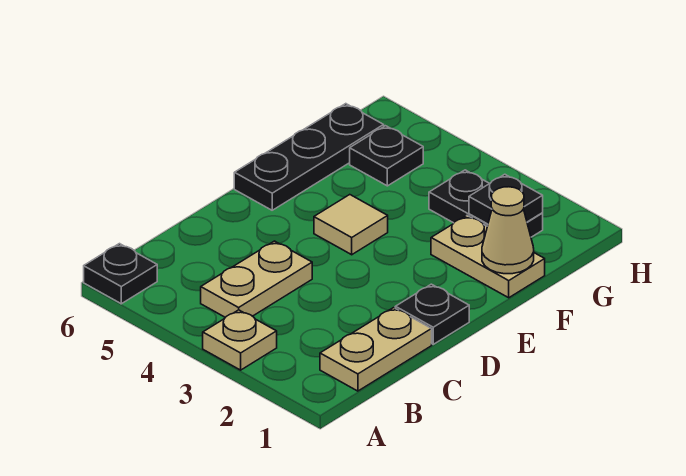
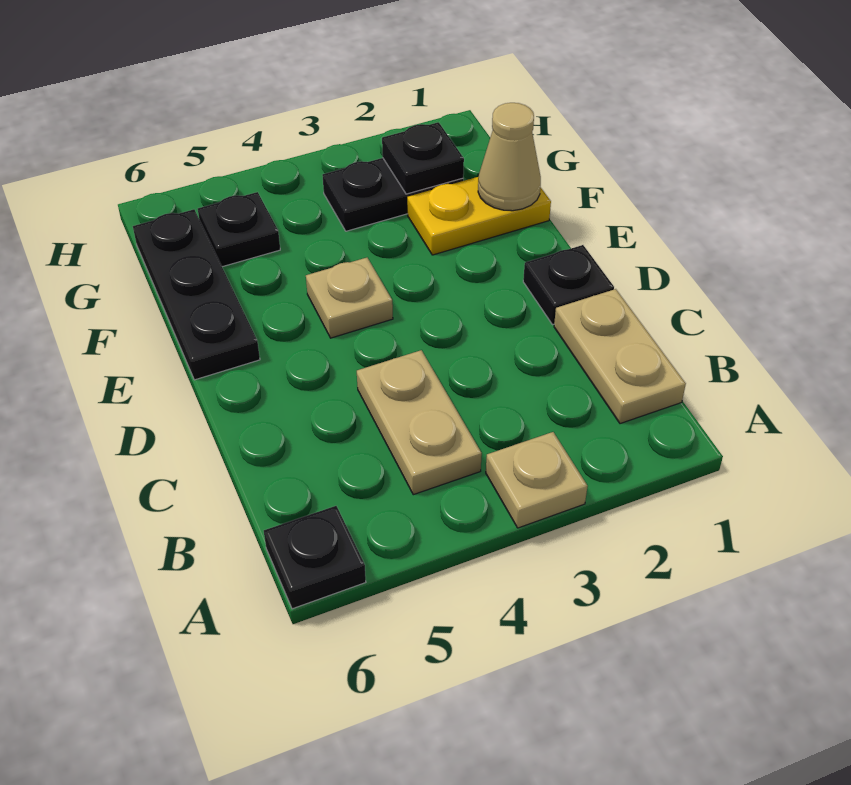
tan 1x1 tile [314,195,388,255] -> tan 1x1 plate [306,258,393,338]
tan 1x2 plate [431,216,545,298] -> yellow 1x2 plate [407,177,551,255]

